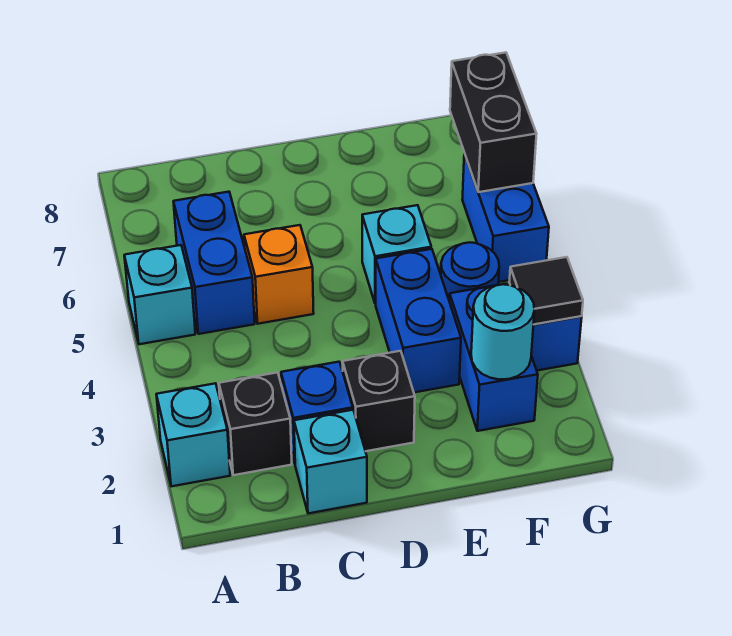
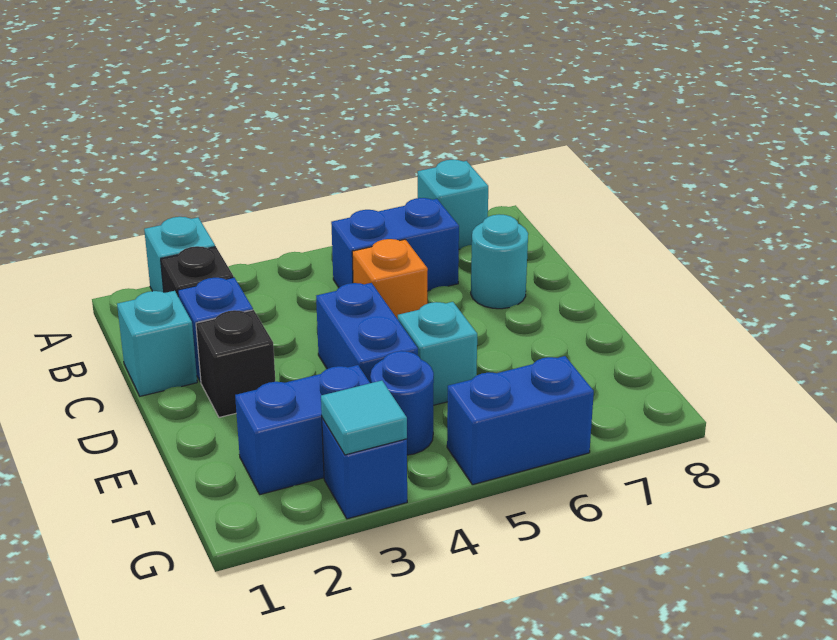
cyan 1x1 brick [124,245,195,344] -> cyan 1x1 brick moved to [418,160,488,249]
blue 1x2 brick [376,249,461,392] -> blue 1x2 brick turned to [316,283,418,383]
cyan 1x1 round brick [471,284,534,380] -> cyan 1x1 round brick moved to [471,214,528,309]
black 1x1 tile [509,257,583,324] -> cyan 1x1 tile [321,381,407,455]
black 1x2 brick [450,53,537,192] -> none

